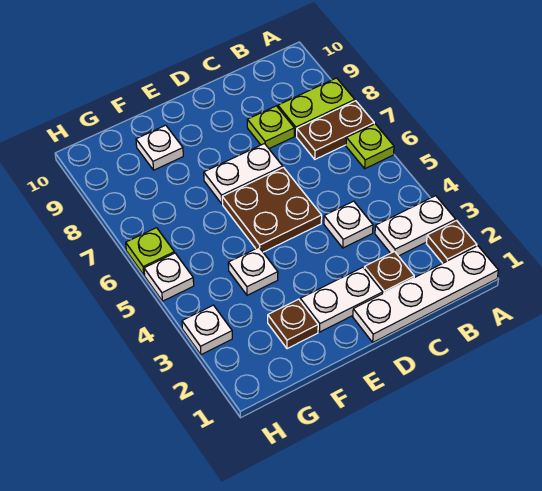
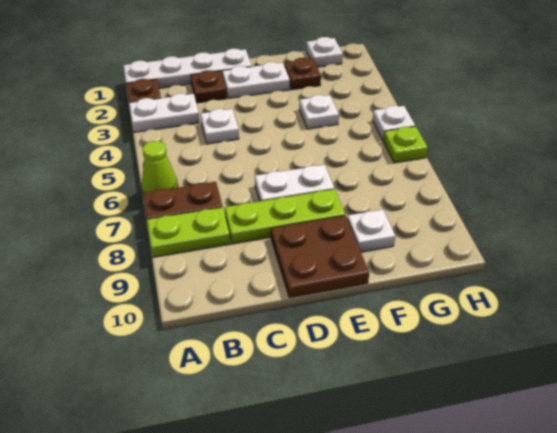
lime 1x1 plate [346,124,394,169] -> lime 1x1 cone [142,141,178,193]
lime 1x1 plate [247,106,294,149] -> lime 1x3 plate [225,189,345,244]
brown 2x2 plate [222,167,322,252] -> brown 2x2 plate moved to [271,216,369,298]
white 1x1 plate [182,305,232,355] -> white 1x1 plate moved to [306,37,343,67]

